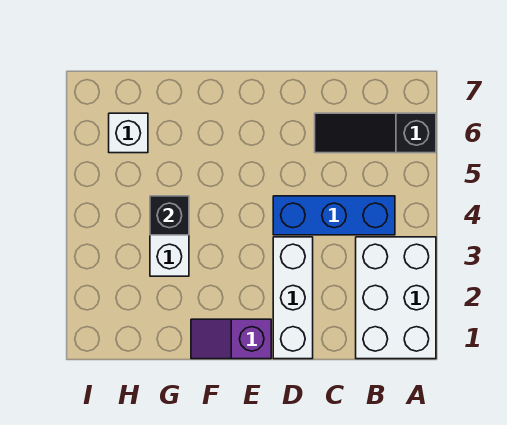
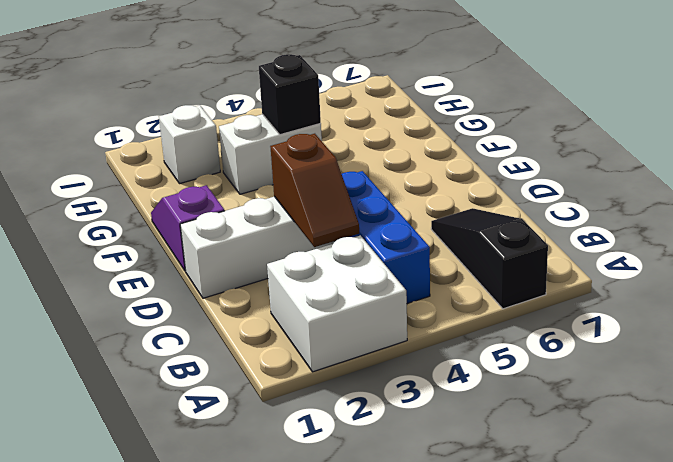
white 2x3 brick [356,237,436,359] -> white 2x2 brick [267,235,407,372]
none -> brown 1x2 slope [270,134,359,247]
white 1x1 brick [109,113,148,153] -> white 1x1 brick moved to [159,105,220,184]

